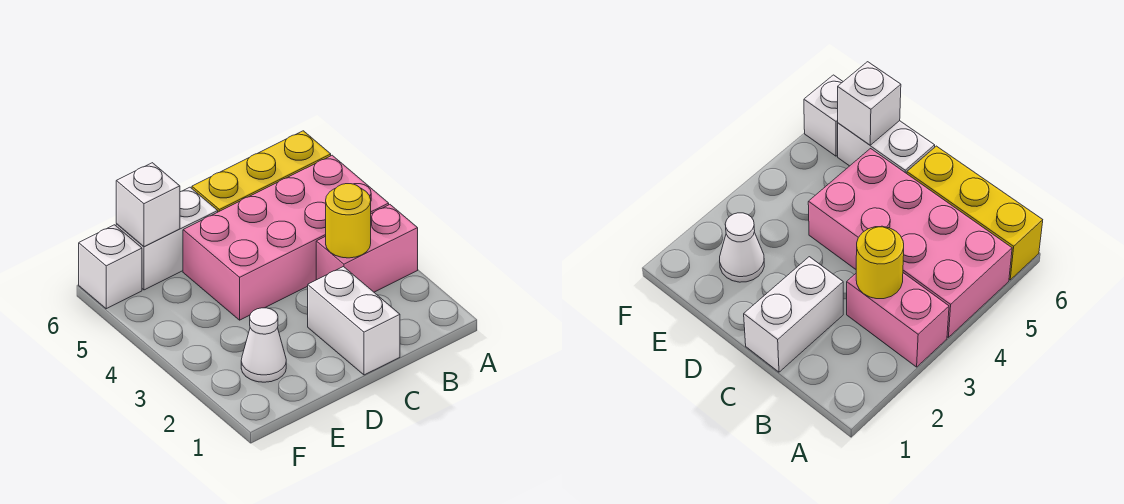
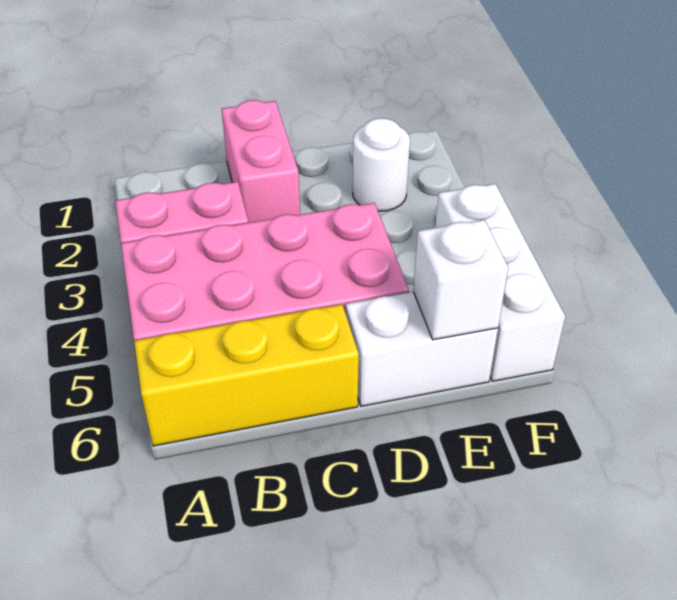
yellow 1x1 round brick [326,184,371,258] -> none
white 1x2 brick [308,267,400,375] -> pink 1x2 brick [222,100,300,223]
white 1x1 cone [241,308,286,382] -> white 1x1 round brick [353,118,410,211]
white 1x1 brick [79,225,142,309] -> white 1x3 brick [435,184,565,381]

